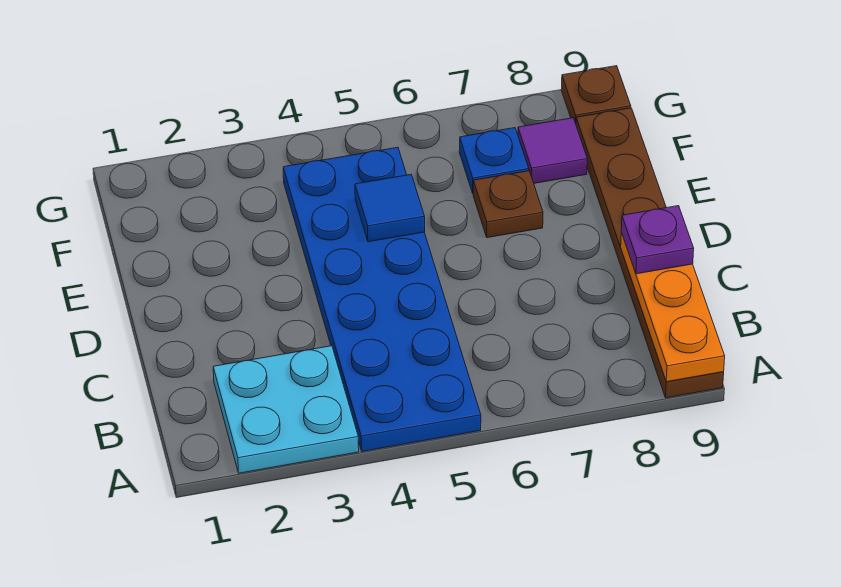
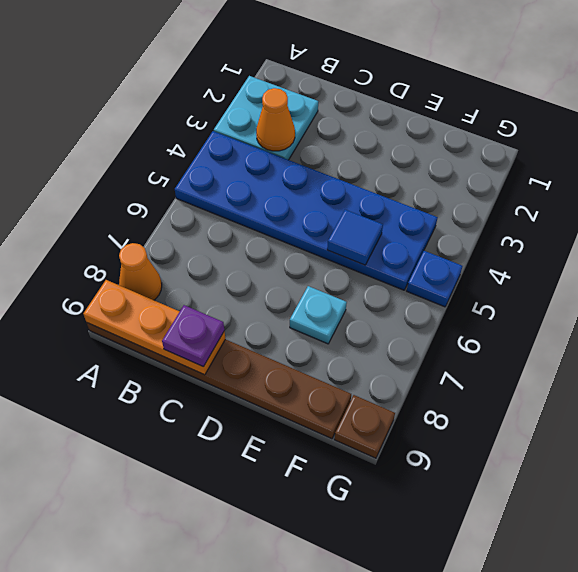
none -> orange 1x1 cone [119,243,162,300]
none -> orange 1x1 cone [256,88,295,151]
brown 1x1 plate [473,171,543,238] -> cyan 1x1 plate [290,286,347,344]
blue 1x1 plate [459,128,529,193] -> blue 1x1 plate moved to [407,251,462,307]
purple 1x1 tile [518,118,587,183] -> none

